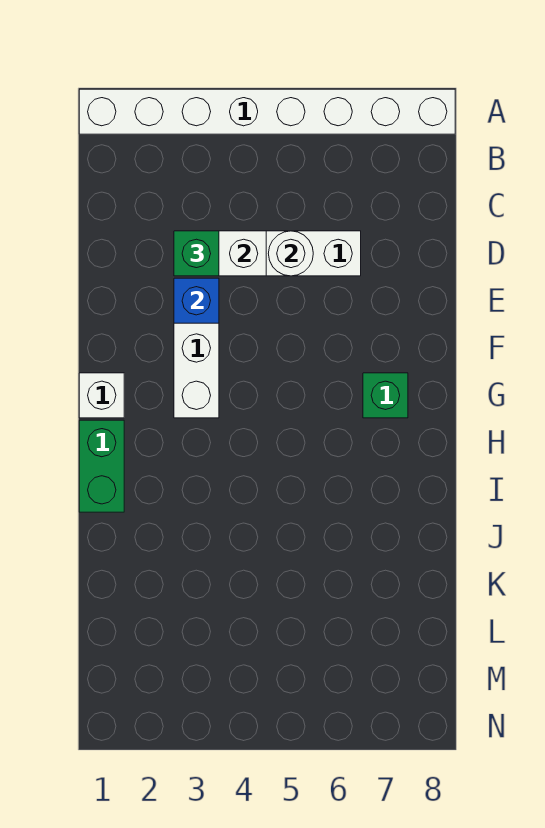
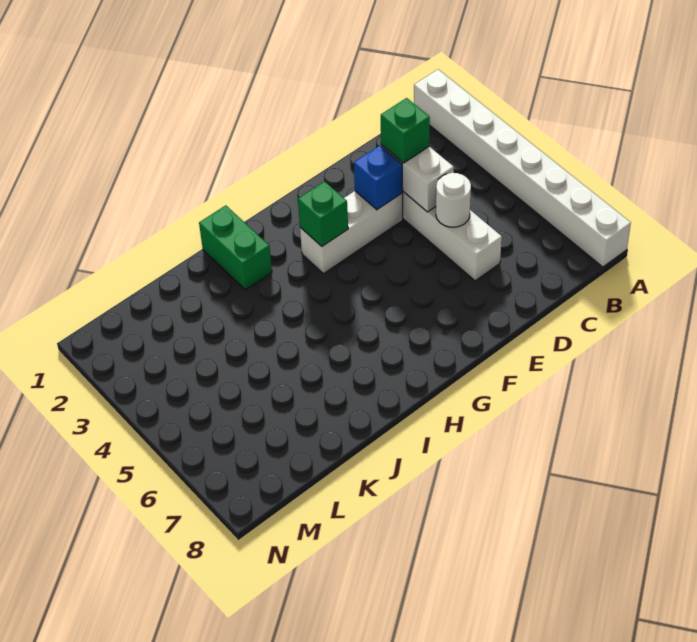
white 1x1 brick [79,373,124,418] -> none
green 1x1 brick [363,373,408,418] -> green 1x1 brick moved to [298,181,348,246]
green 1x2 brick [79,420,124,512] -> green 1x2 brick turned to [199,205,272,290]

